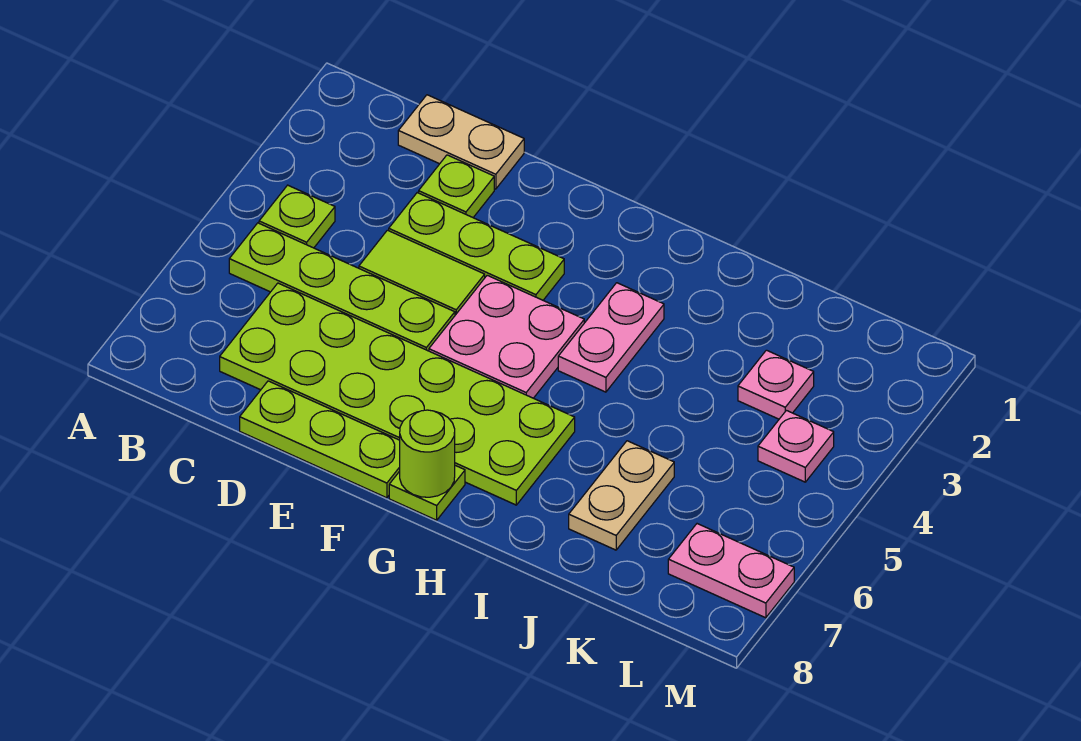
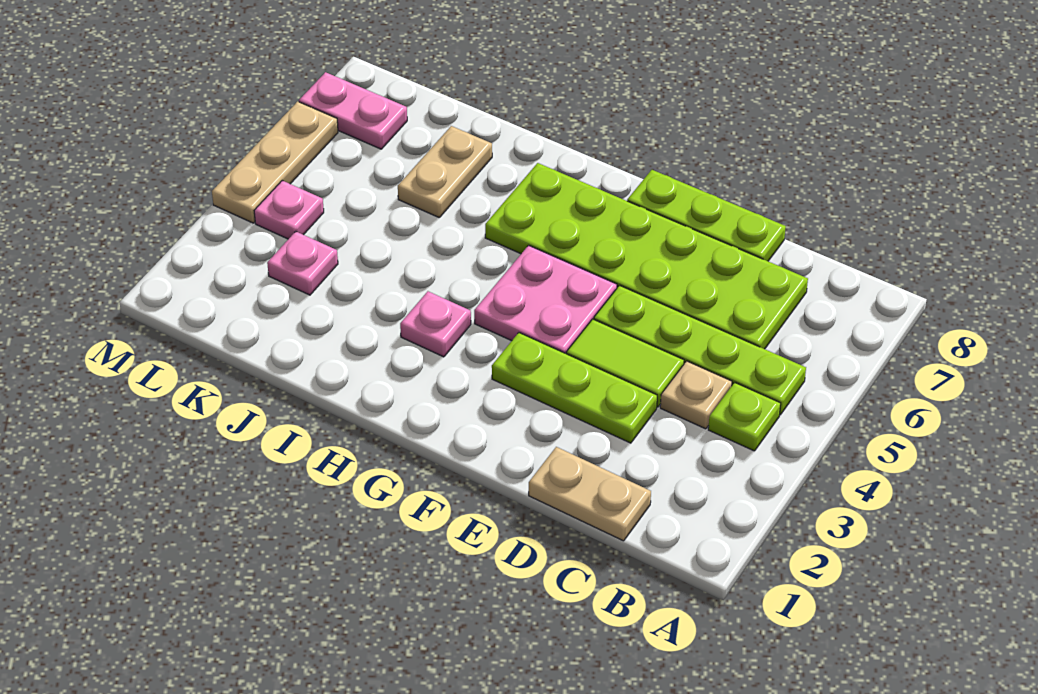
none -> tan 1x1 plate [660,361,732,429]
lime 1x1 plate [419,155,494,217] -> none
lime 1x1 plate [389,465,465,520] -> none
lime 1x1 round brick [400,410,455,497] -> none
pink 1x2 plate [558,283,664,392] -> pink 1x1 plate [400,291,471,357]
none -> tan 1x3 plate [212,101,338,223]

